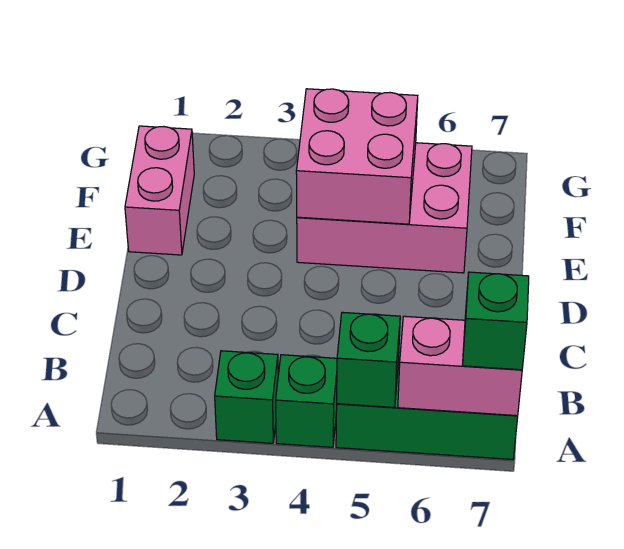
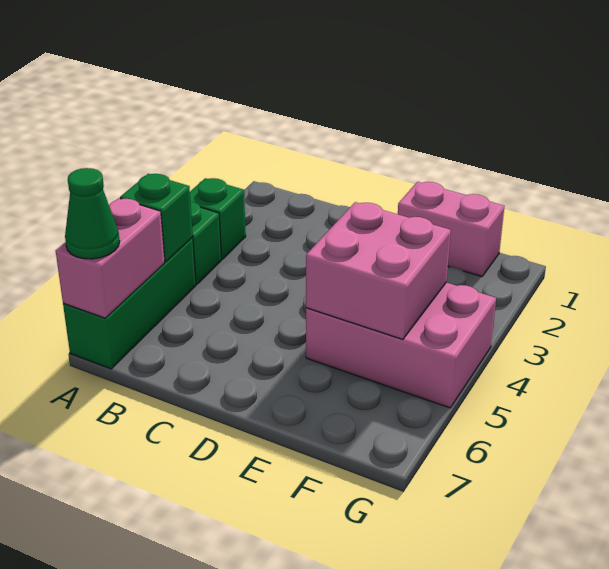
green 1x1 brick [462,272,529,370] -> green 1x1 cone [65,168,120,259]
pink 2x3 brick [297,143,472,273] -> pink 2x3 brick turned to [306,283,496,408]

